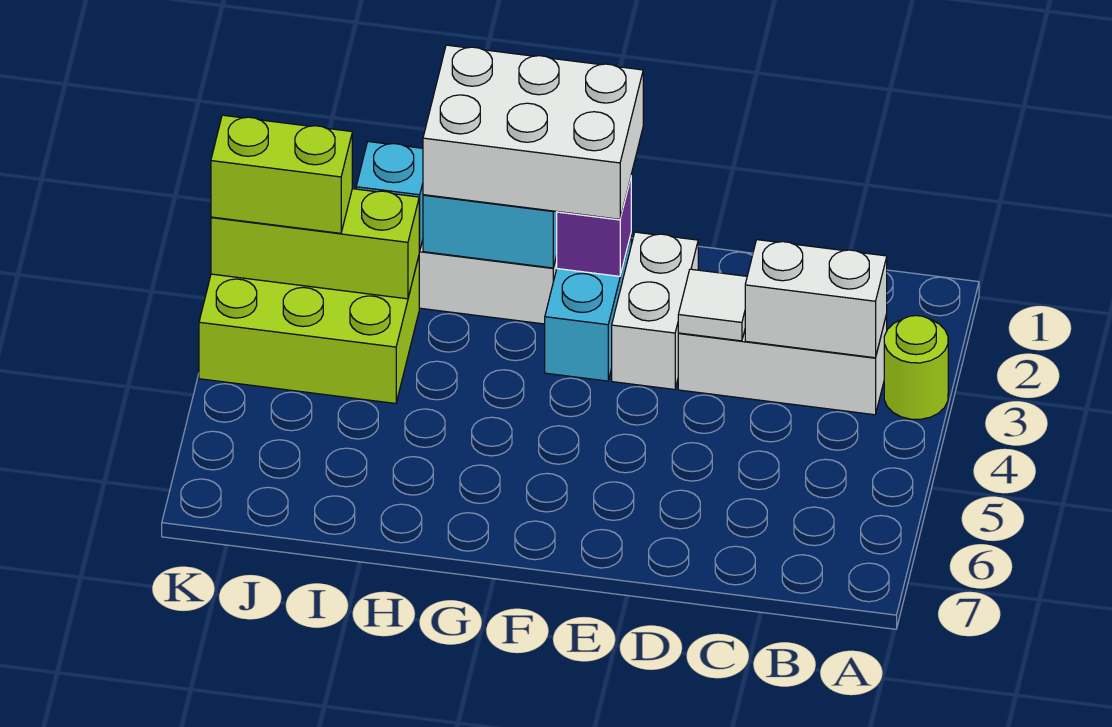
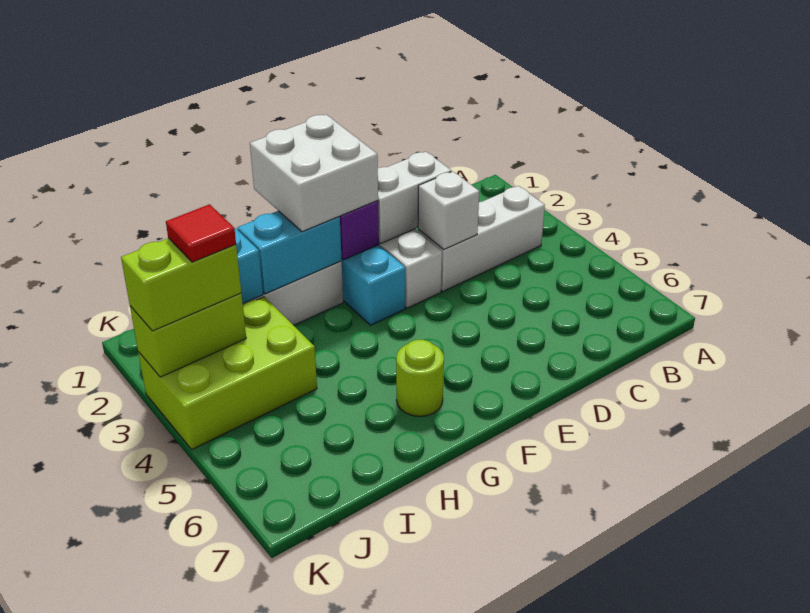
lime 1x1 round brick [884,316,948,419] -> lime 1x1 round brick moved to [396,340,444,416]
white 1x2 brick [745,240,887,358] -> white 1x2 brick moved to [378,152,451,244]
white 1x1 tile [678,269,747,341] -> white 1x1 brick [418,171,479,250]
white 2x3 brick [423,45,643,219] -> white 2x2 brick [250,114,378,232]
lime 1x3 brick [211,189,420,299] -> lime 1x2 brick [130,293,246,377]
none -> red 1x1 tile [166,204,236,262]

